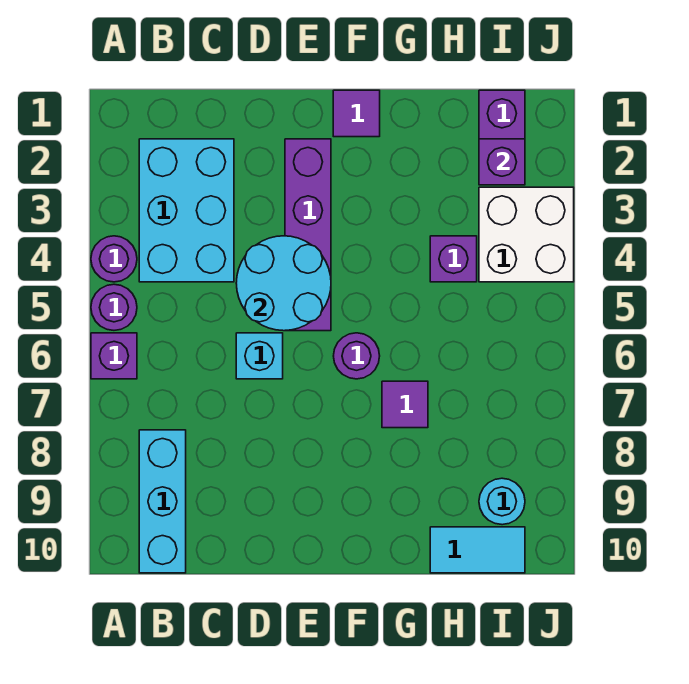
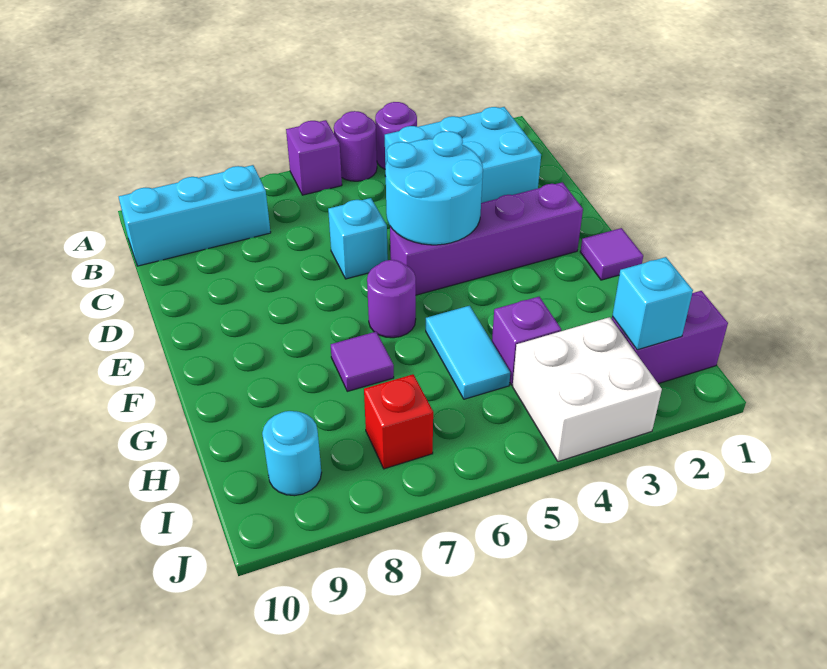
cyan 1x2 tile [430,527,525,573] -> cyan 1x2 tile moved to [426,306,510,399]
purple 1x1 brick [479,139,525,185] -> cyan 1x1 brick [612,257,693,350]
none -> red 1x1 brick [364,374,433,469]

